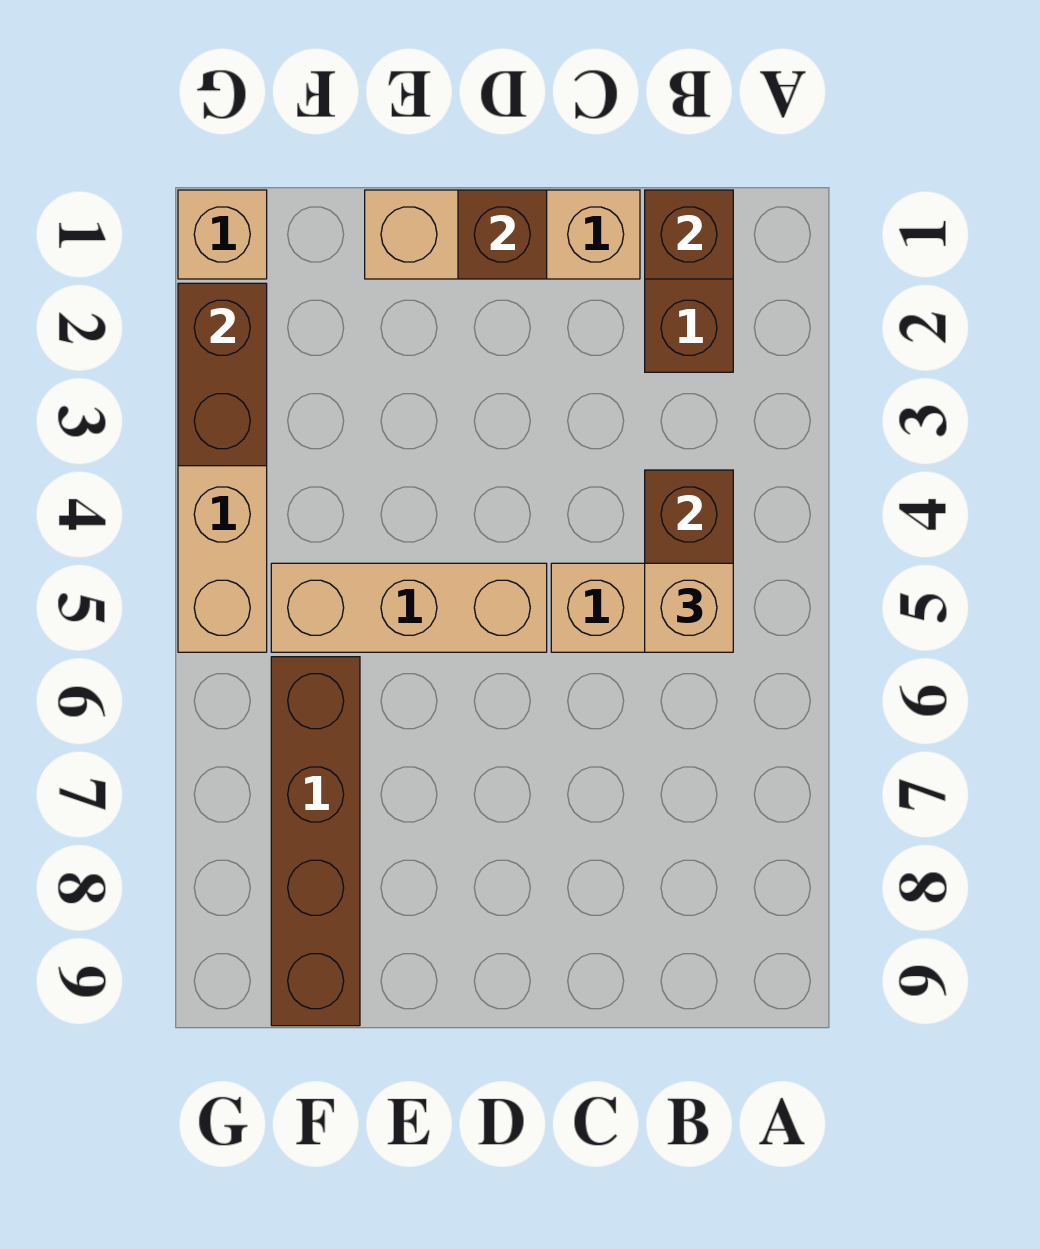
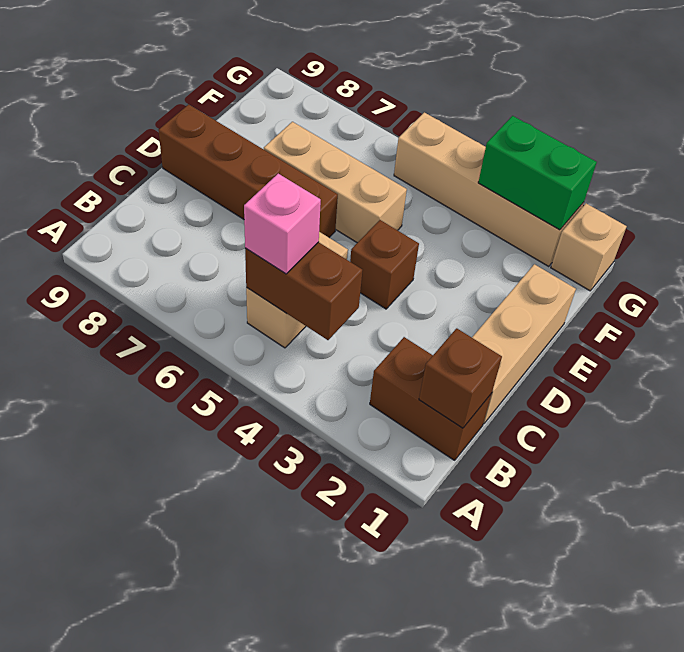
tan 1x1 brick [645,563,733,652] -> pink 1x1 brick [244,174,321,274]
brown 1x1 brick [458,190,547,279] -> brown 1x1 brick moved to [350,220,419,309]
tan 1x3 brick [271,563,547,652] -> tan 1x3 brick turned to [264,122,407,243]
brown 1x4 brick [271,657,360,1026] -> brown 1x4 brick moved to [159,104,338,237]
brown 1x2 brick [178,283,267,466] -> green 1x2 brick [478,116,597,230]

